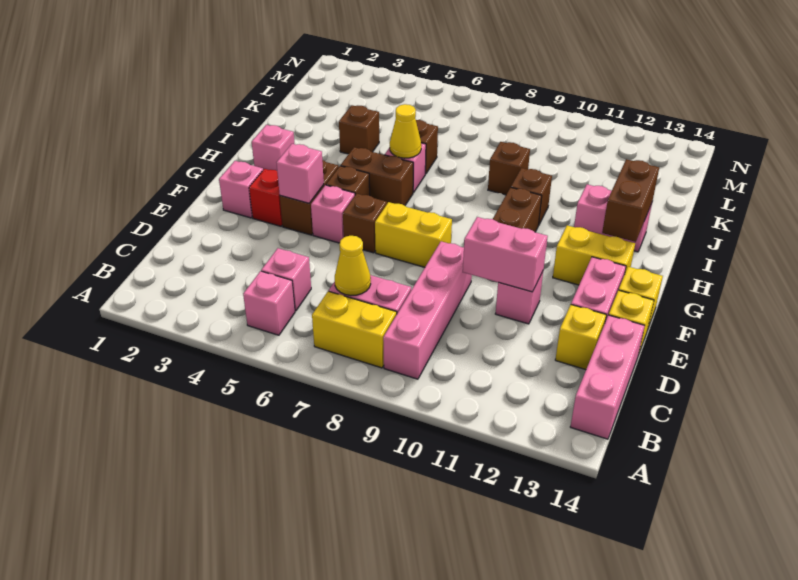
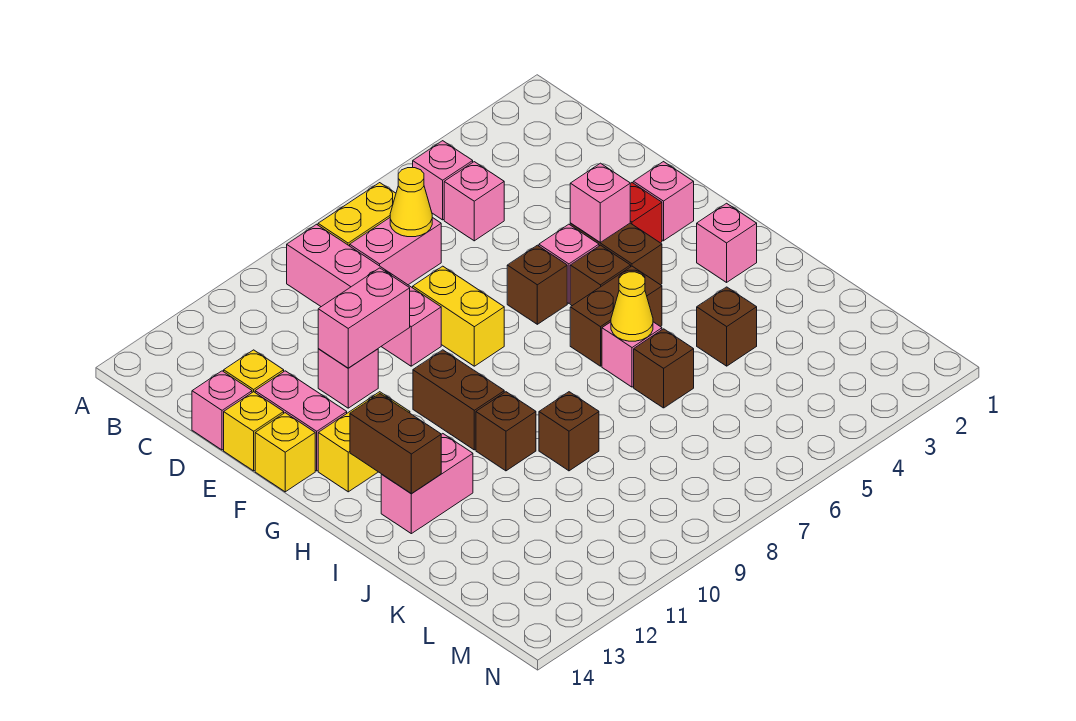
pink 1x3 brick [570,315,645,439] -> pink 1x1 brick [192,371,252,450]
yellow 1x2 brick [375,202,452,267] -> yellow 1x2 brick turned to [413,266,504,366]

